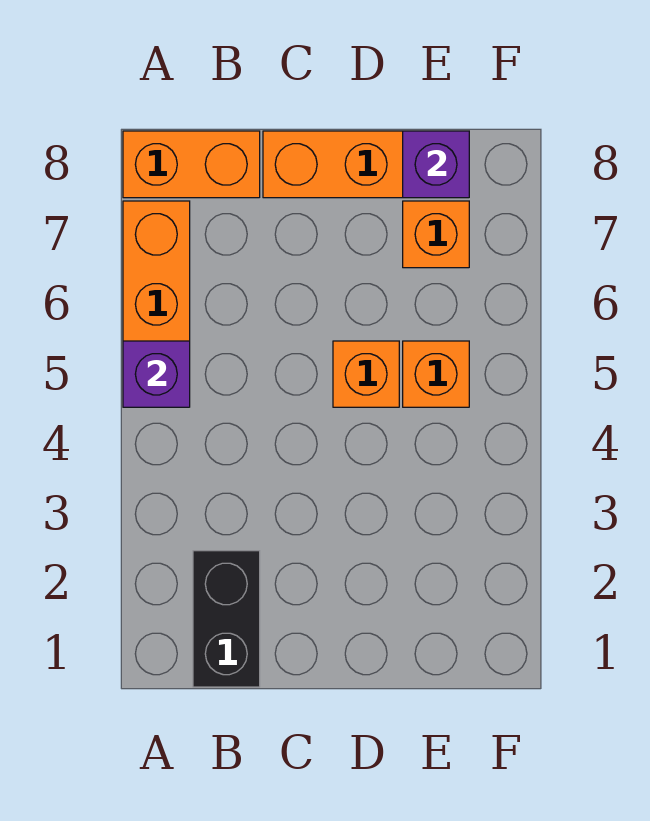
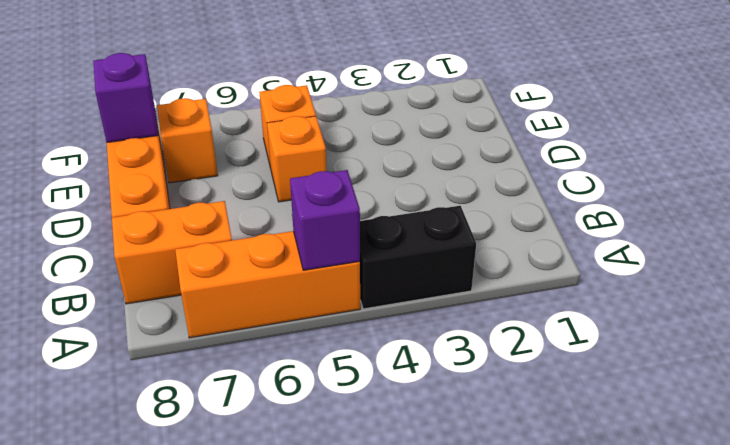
orange 1x2 brick [123,131,260,198] -> orange 1x2 brick turned to [112,201,232,304]
black 1x2 brick [193,551,260,687] -> black 1x2 brick moved to [360,206,476,309]

